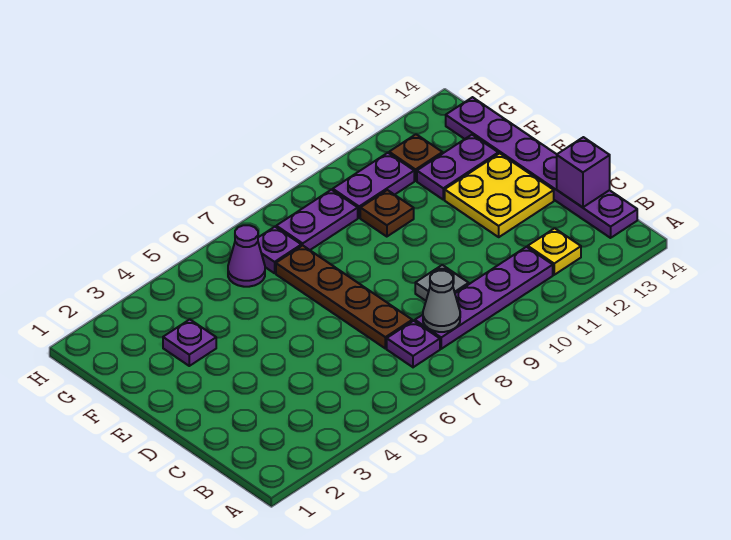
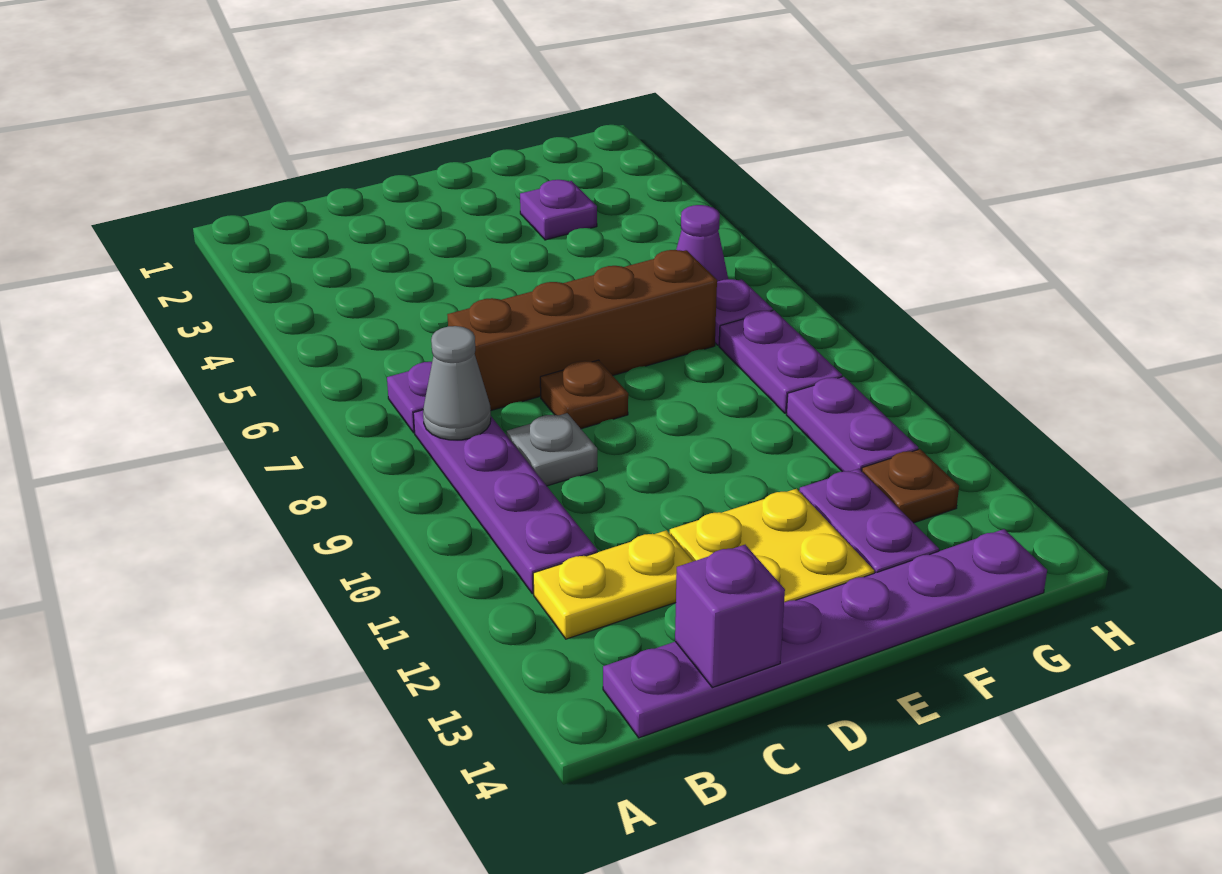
yellow 1x1 plate [528,228,581,275] -> yellow 1x2 plate [533,530,693,639]
brown 1x4 plate [276,245,412,348] -> brown 1x4 brick [447,250,717,410]
brown 1x1 plate [360,190,414,237] -> brown 1x1 plate moved to [540,360,628,429]

